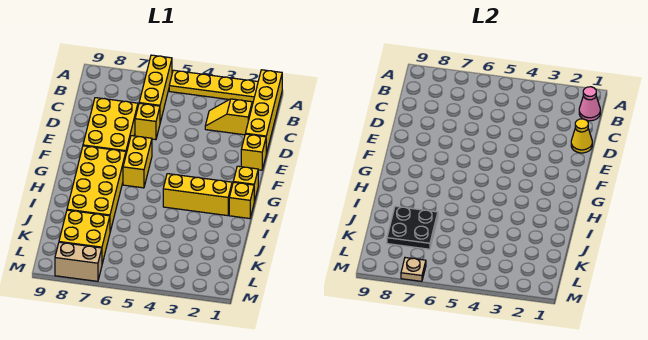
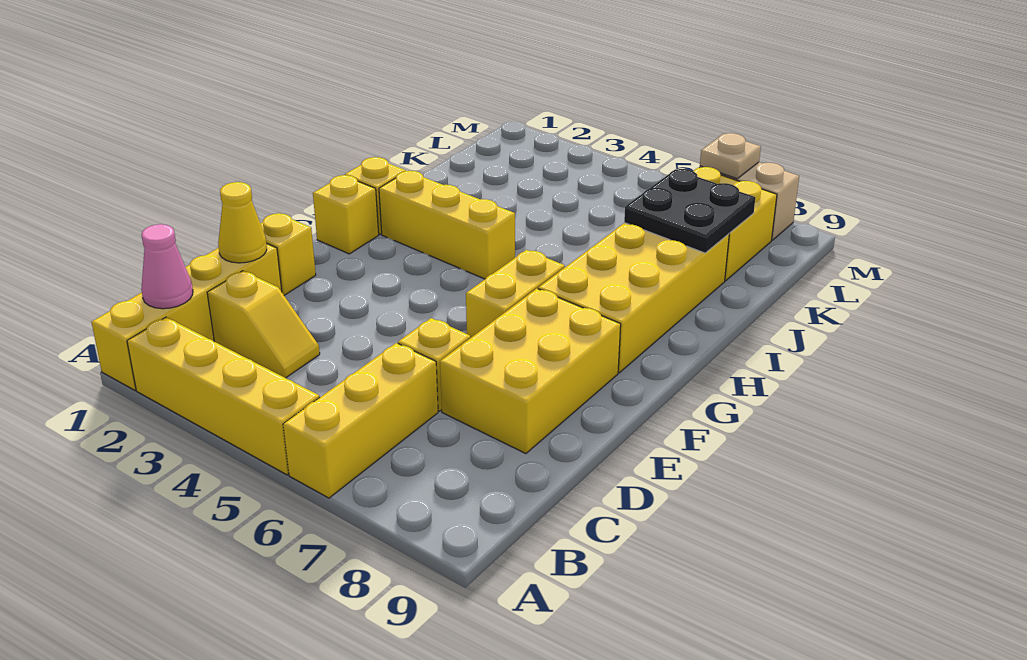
yellow 1x4 plate [169,70,258,103] -> yellow 1x4 brick [127,317,320,475]

